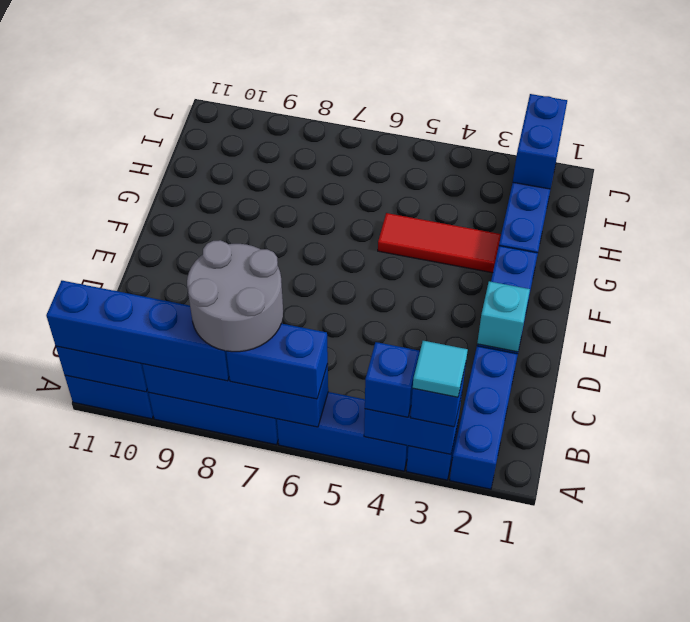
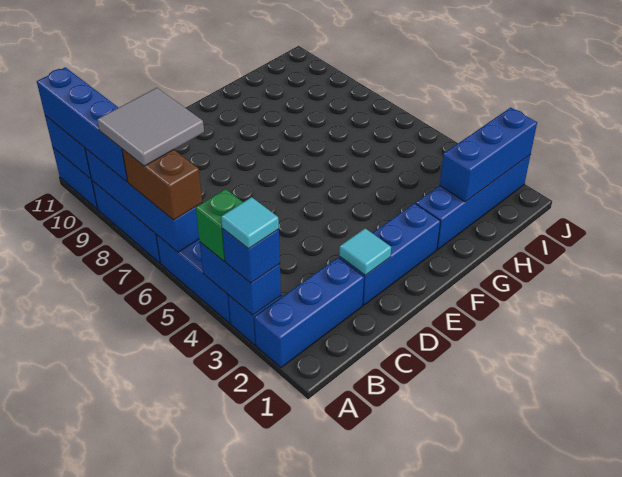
blue 1x1 brick [365,342,419,417] -> green 1x1 brick [196,189,243,261]
blue 1x2 brick [226,324,328,399] -> brown 1x2 brick [122,149,202,220]
grey 2x2 round brick [187,240,283,352] -> grey 2x2 tile [97,88,204,166]
cyan 1x1 brick [477,281,530,352] -> cyan 1x1 tile [339,228,391,275]
red 1x3 tile [378,213,501,273] -> none
blue 1x2 brick [513,94,567,189] -> blue 1x3 brick [440,108,537,202]

